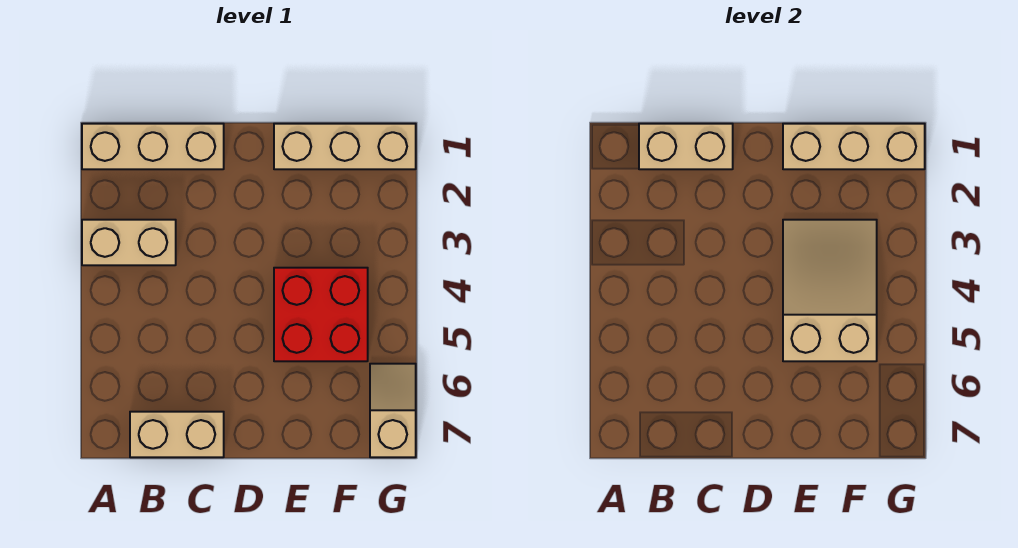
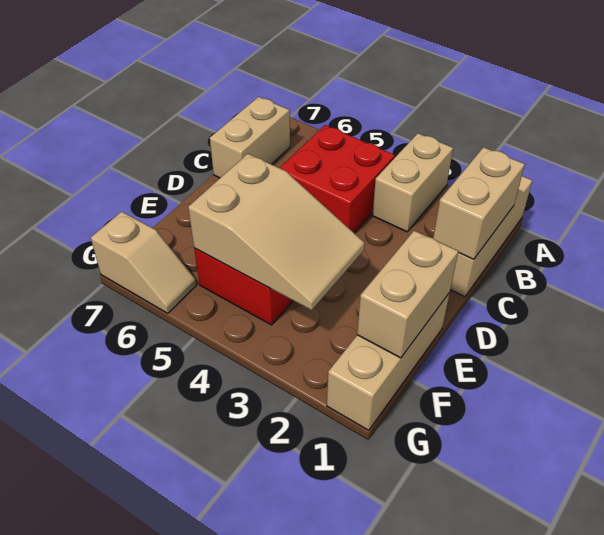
none -> red 2x2 brick [280,125,395,233]
tan 1x3 brick [783,124,925,169] -> tan 1x2 brick [357,231,458,358]

